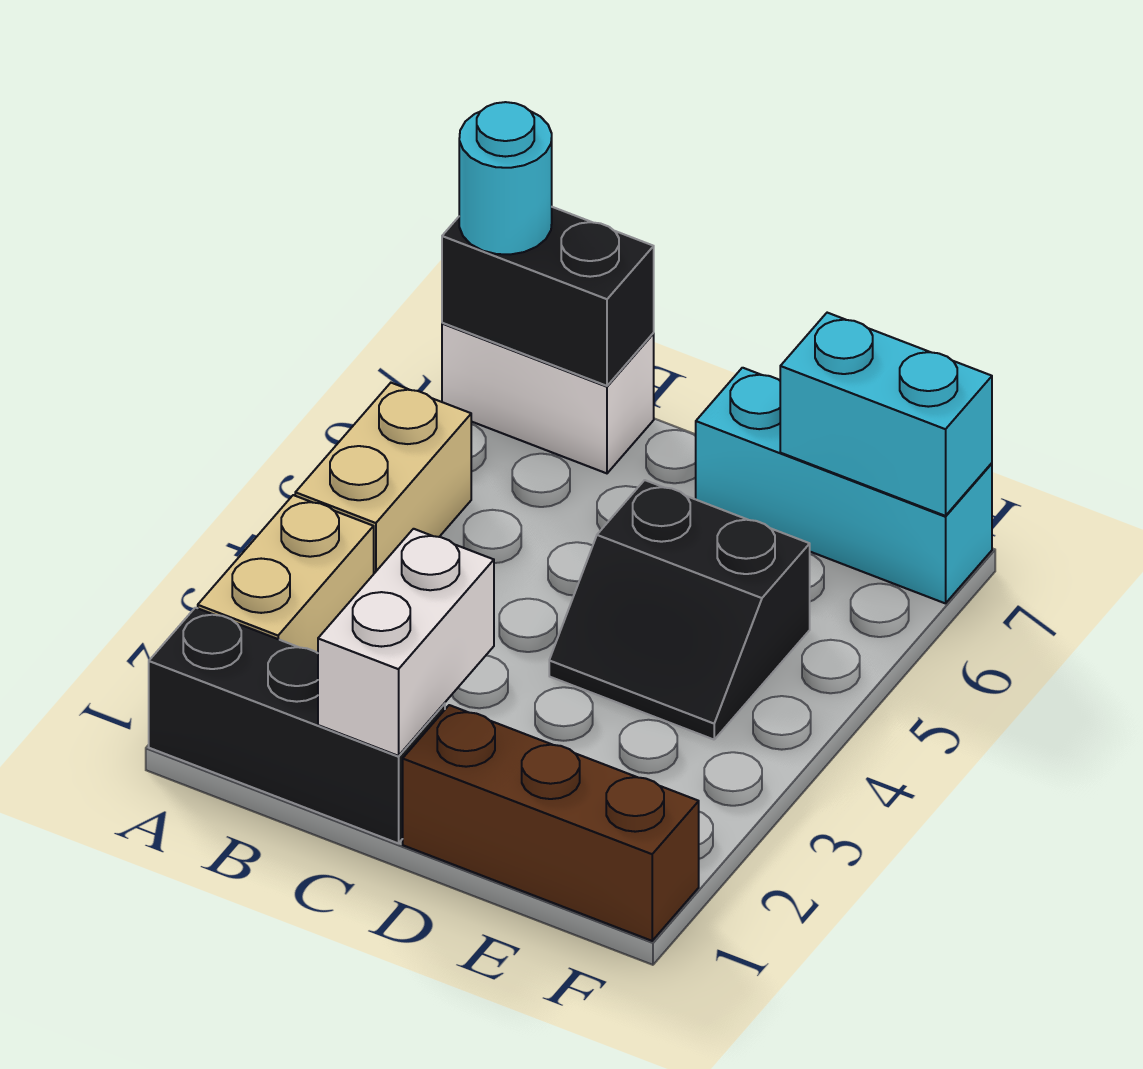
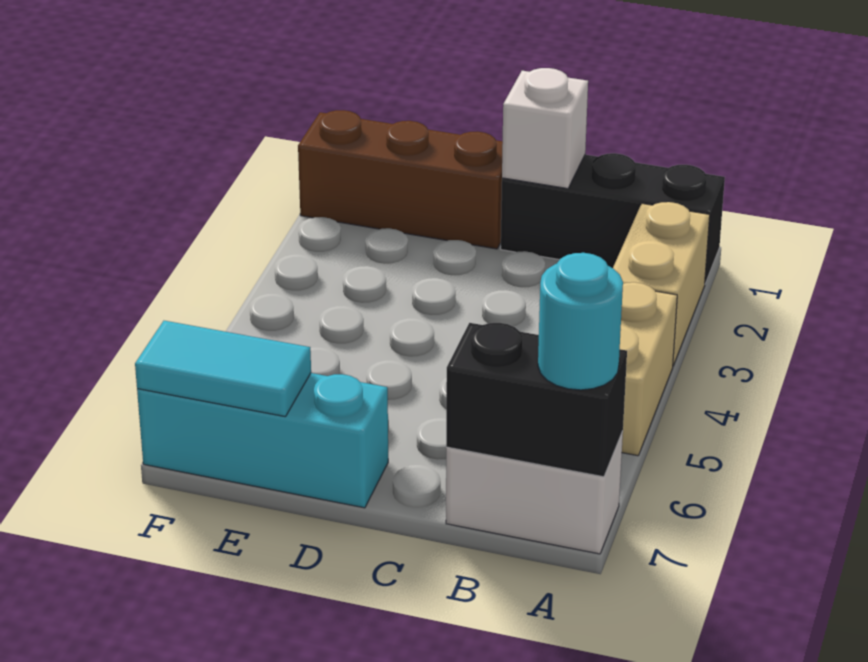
white 1x2 brick [318,529,494,756] -> white 1x1 brick [502,68,588,189]
black 2x2 slope [549,480,810,740] -> none
cyan 1x2 brick [780,313,992,516] -> cyan 1x2 tile [135,321,311,417]

